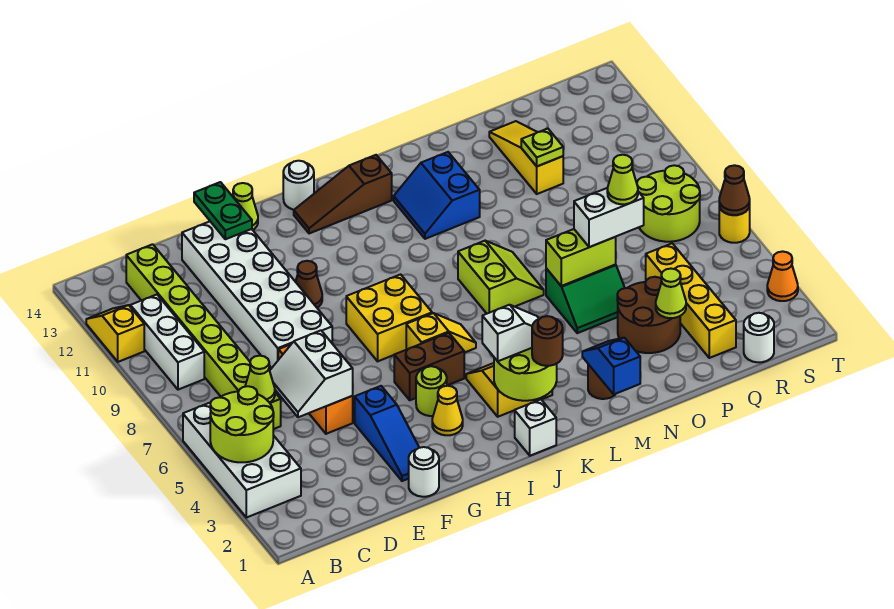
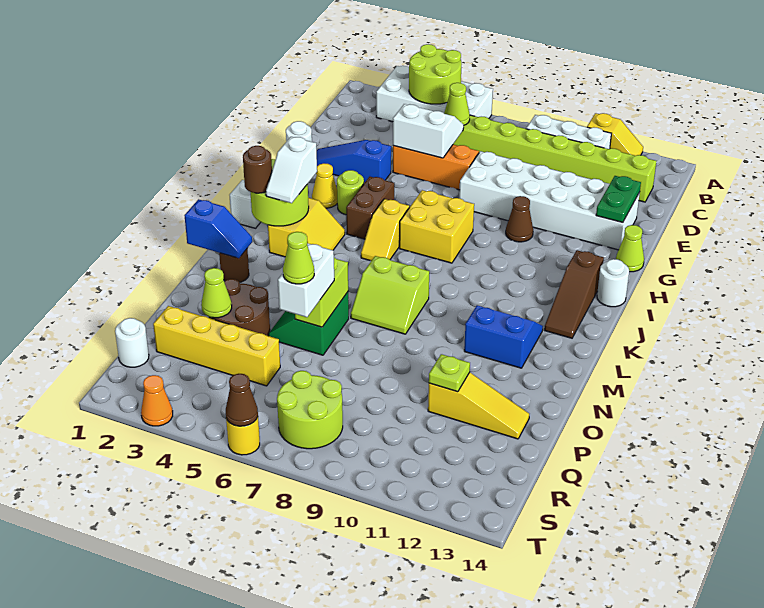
green 1x2 plate [194,182,252,239] -> green 1x2 plate turned to [596,176,641,223]
brown 1x3 slope [294,155,392,234] -> brown 1x3 slope turned to [544,250,604,338]

